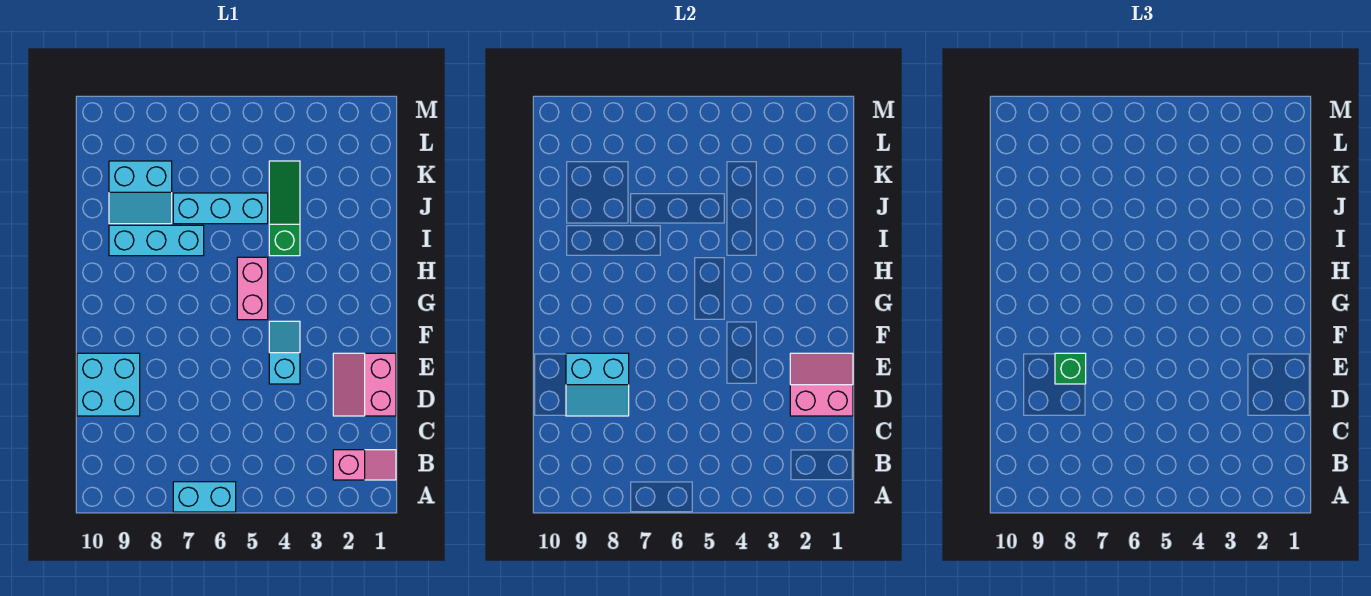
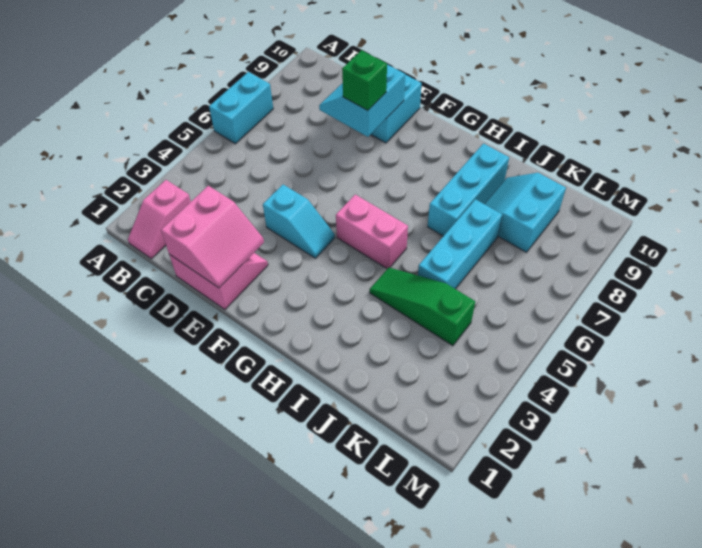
green 1x3 slope [269,161,300,256] -> green 1x3 slope turned to [370,268,475,346]

